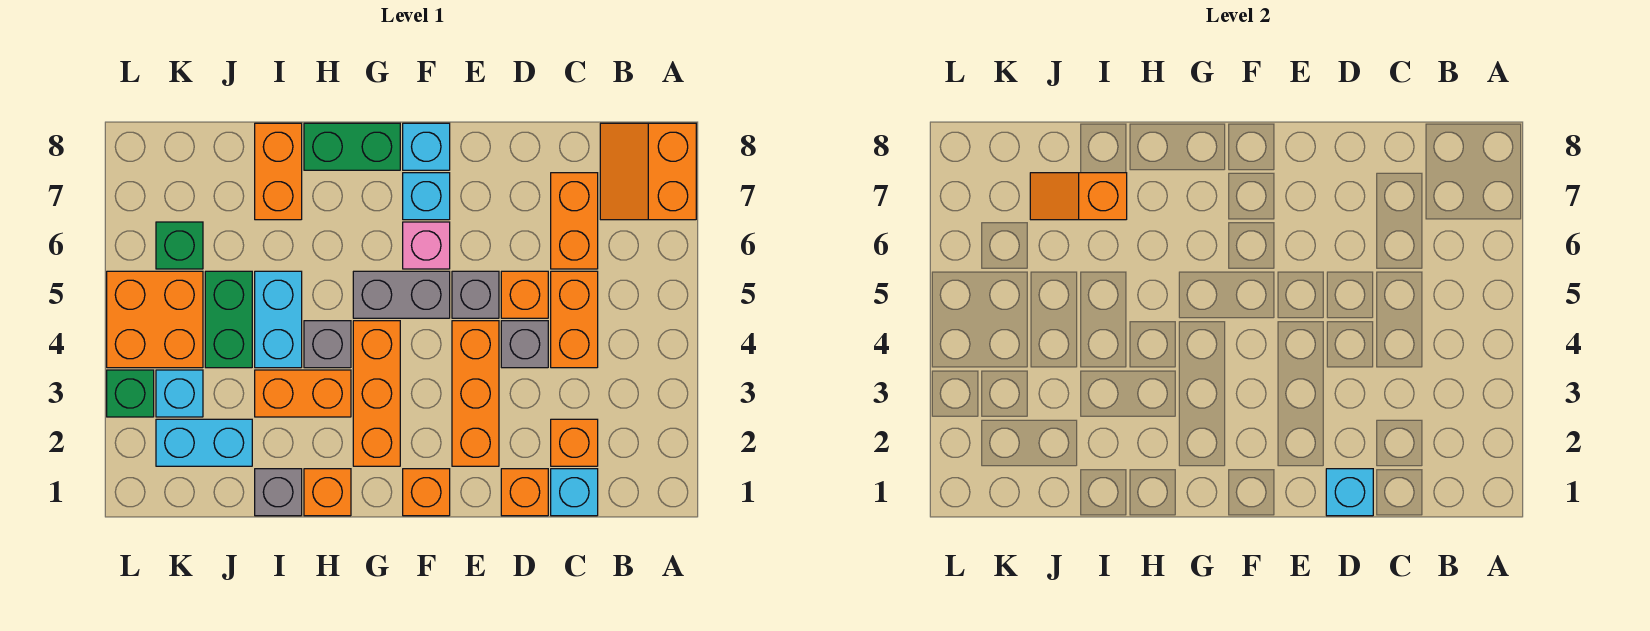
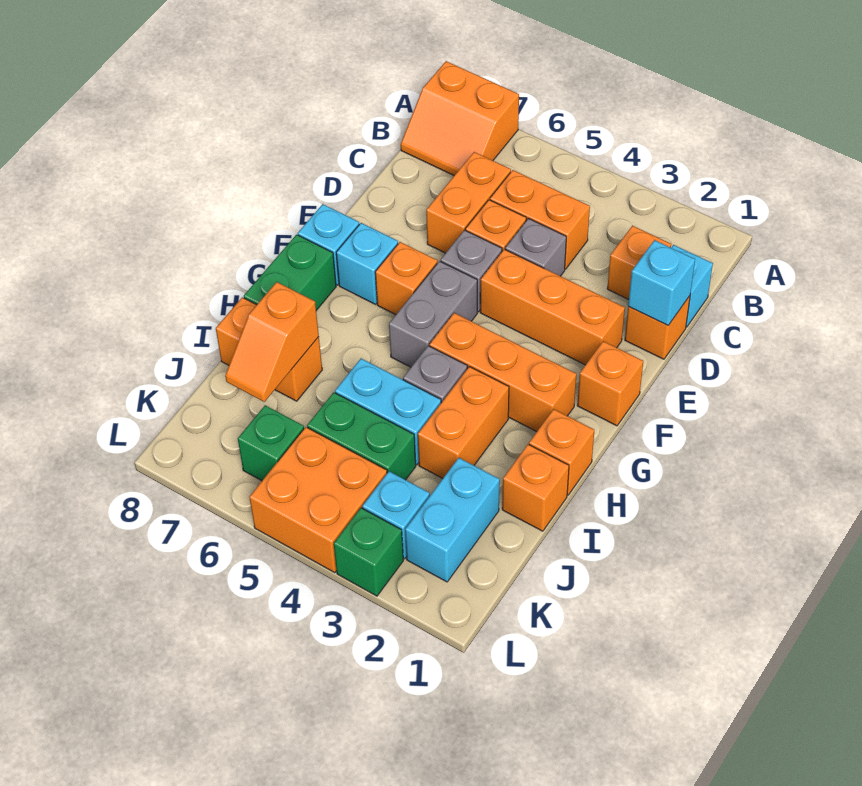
orange 1x2 brick [551,173,598,269] -> orange 1x2 brick turned to [426,152,511,253]
pink 1x1 brick [403,222,450,269] -> orange 1x1 brick [375,242,437,315]
grey 1x1 brick [255,469,302,516] -> orange 1x1 brick [502,444,569,531]

